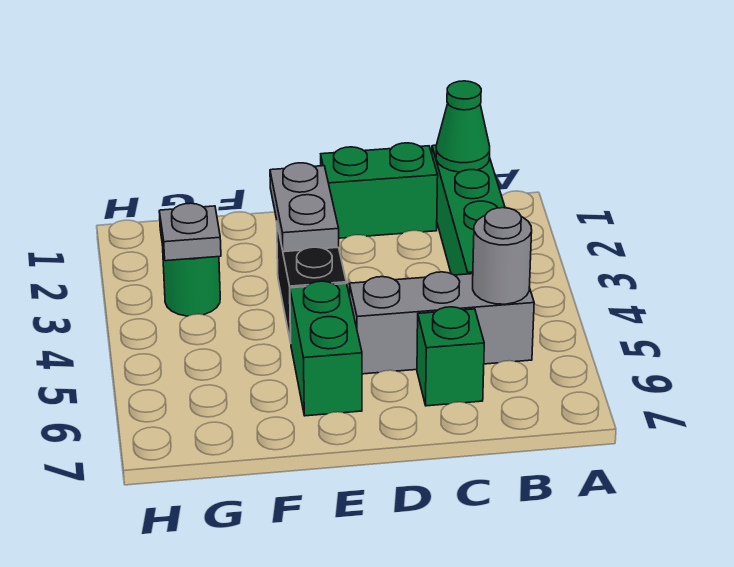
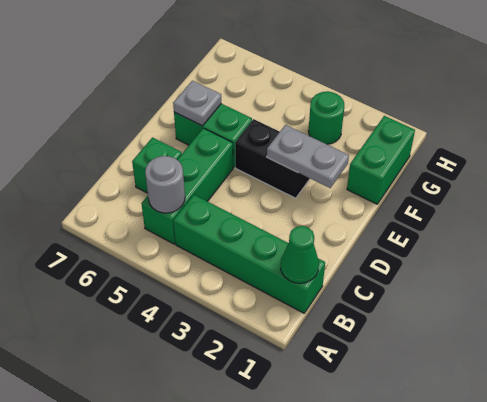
grey 1x3 brick [350,272,534,374] -> green 1x3 brick [141,128,233,244]
green 1x2 brick [321,143,438,238] -> green 1x2 brick moved to [347,116,415,204]
grey 1x1 plate [159,203,221,261] -> grey 1x1 plate moved to [173,81,221,126]

